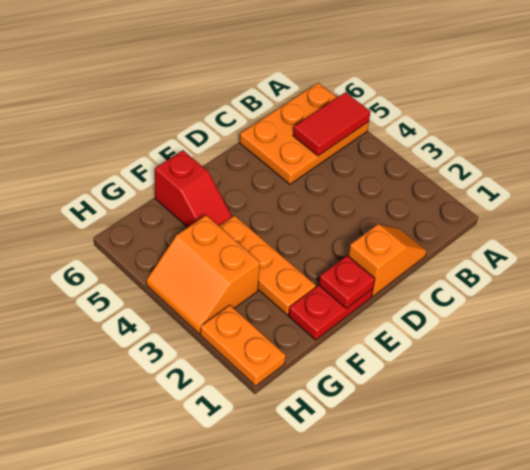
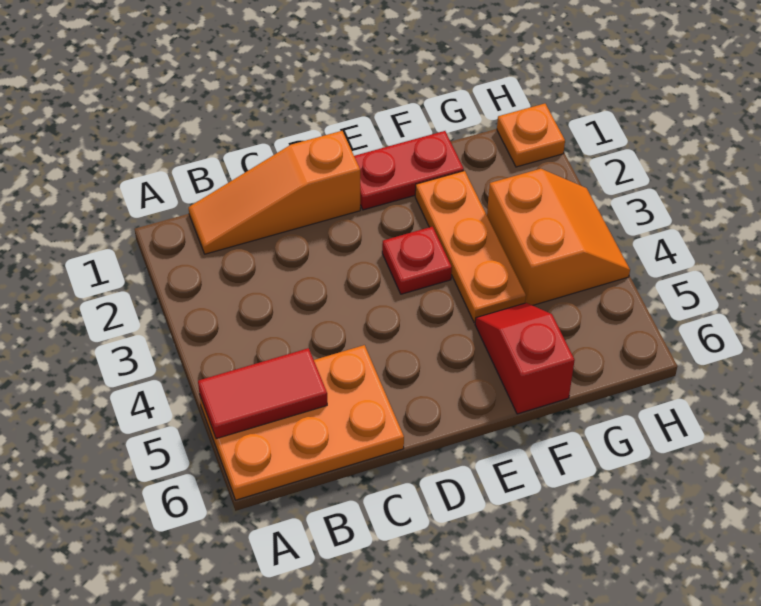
orange 1x2 slope [349,224,427,297] -> orange 1x3 slope [188,131,360,254]
red 1x1 plate [319,256,375,308] -> red 1x1 plate moved to [382,227,452,294]
orange 1x2 plate [200,305,286,386] -> orange 1x1 plate [497,104,565,167]

